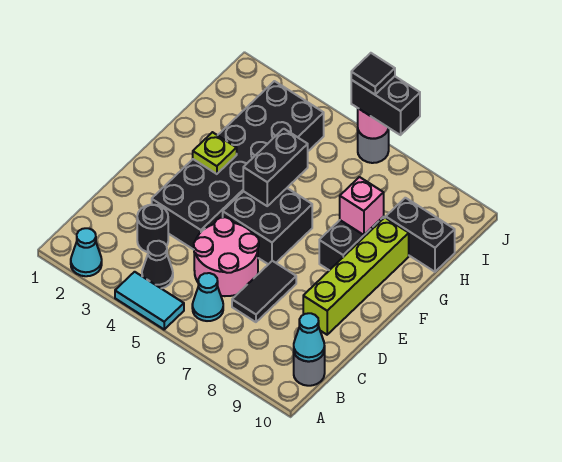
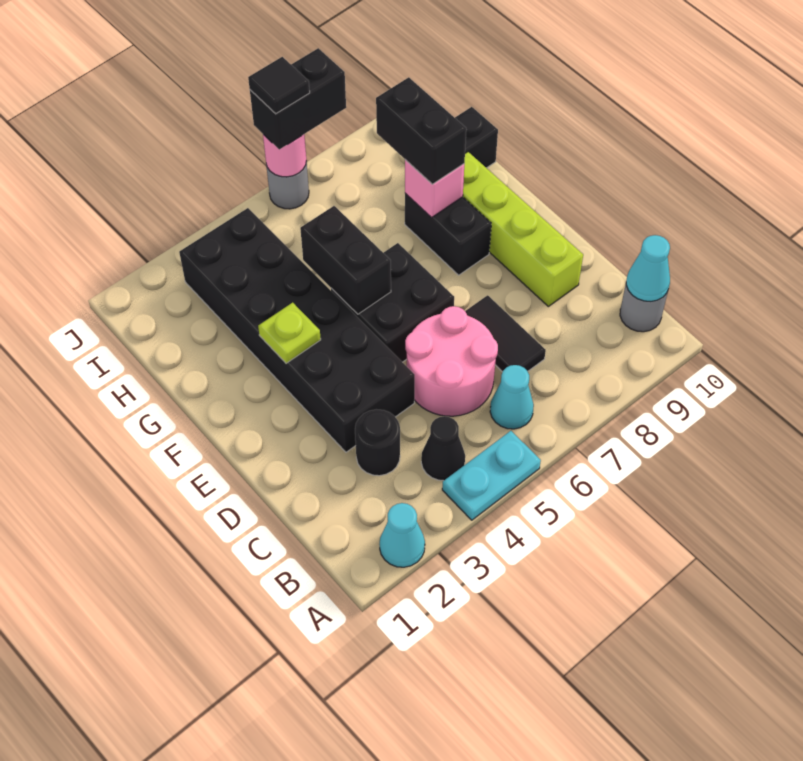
cyan 1x2 tile [115,272,184,329] -> cyan 1x2 plate [442,431,541,520]
none -> black 1x2 brick [376,77,466,184]

